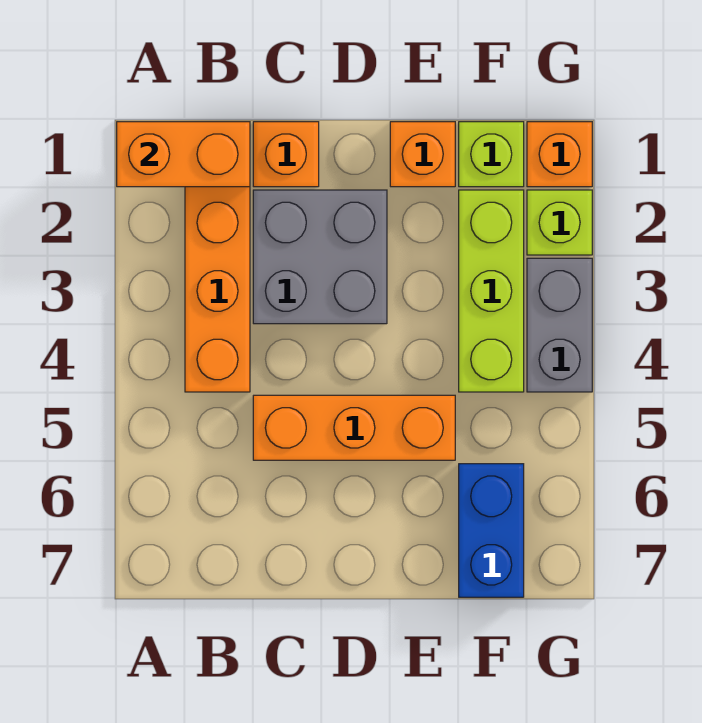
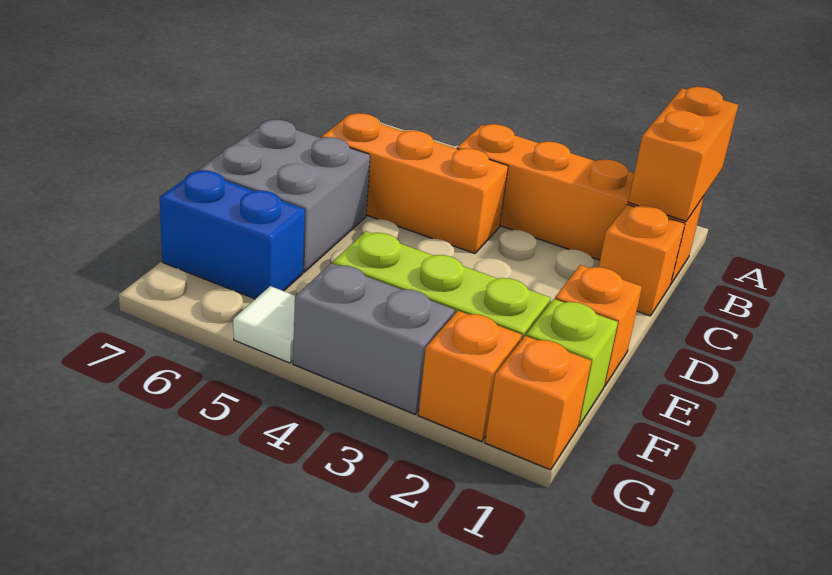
grey 2x2 brick [253,190,387,324] -> grey 2x2 brick moved to [199,120,370,272]
orange 1x3 brick [253,395,455,460] -> orange 1x3 brick turned to [321,113,508,254]
lime 1x1 brick [527,190,592,255] -> orange 1x1 brick [418,311,522,442]
none -> white 1x1 tile [233,286,295,363]

